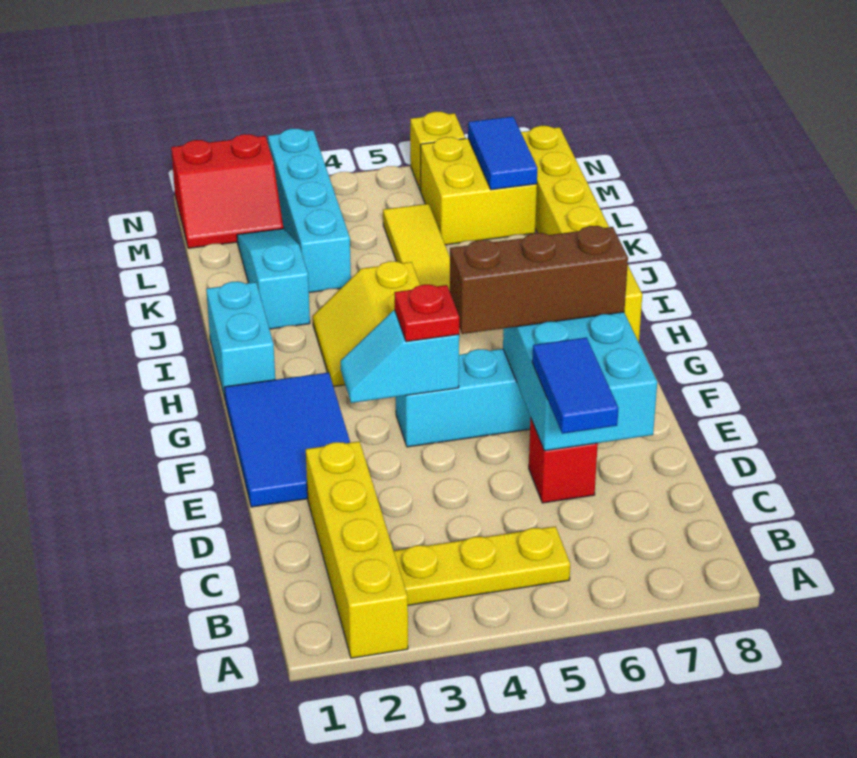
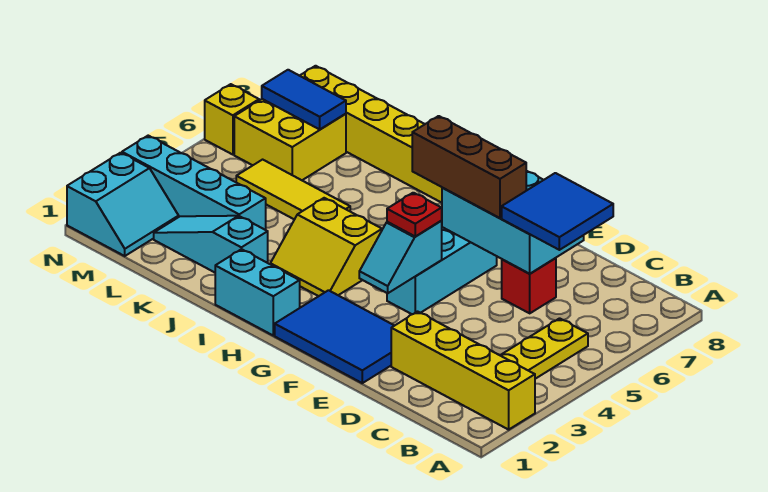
blue 1x2 tile [532,338,618,434] -> blue 2x2 tile [502,173,613,250]
brown 1x3 brick [450,226,628,334] -> brown 1x3 brick turned to [412,116,526,218]
red 2x2 slope [171,134,283,248] -> cyan 2x2 slope [67,153,179,256]

